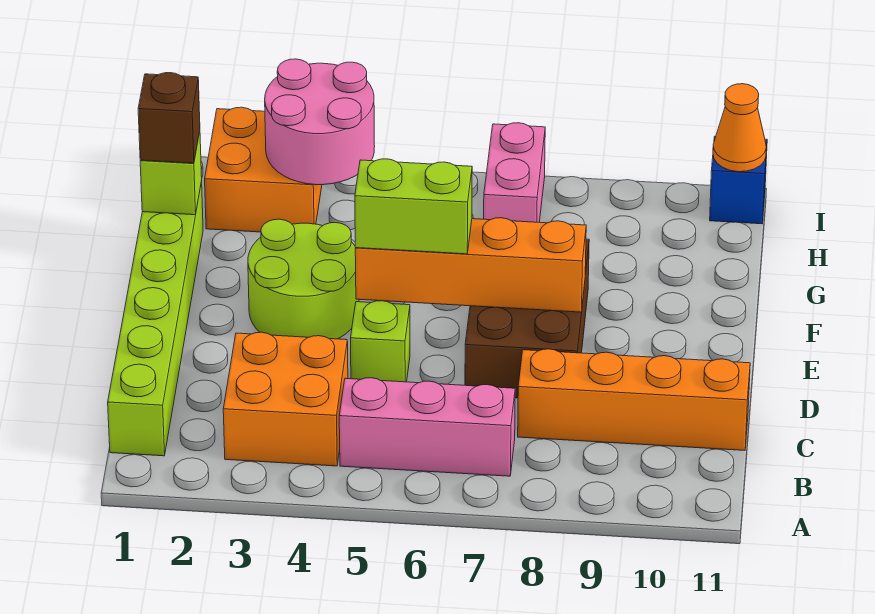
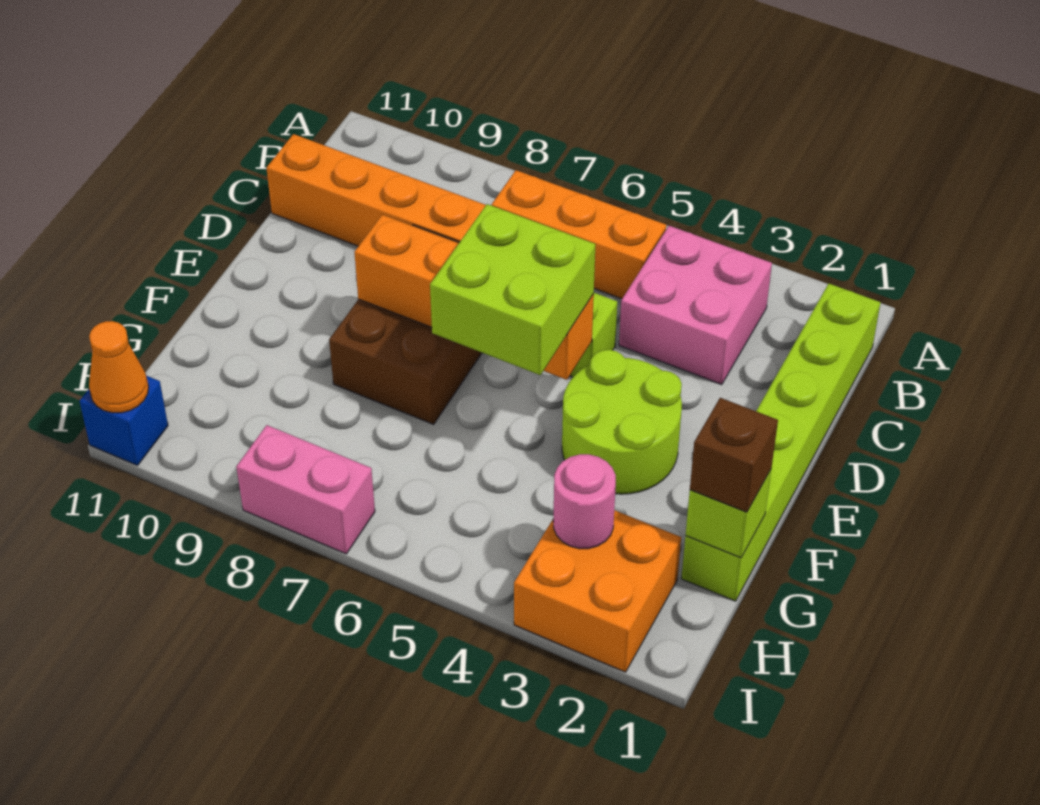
orange 2x2 brick [223,332,348,466] -> pink 2x2 brick [619,226,772,385]
pink 1x3 brick [339,378,515,476] -> orange 1x3 brick [491,170,666,299]
lime 1x2 brick [355,159,472,254] -> lime 2x2 brick [430,204,596,375]
pink 2x2 round brick [265,59,375,185] -> pink 1x1 round brick [553,454,616,549]
pink 1x2 brick [484,123,545,222] -> pink 1x2 brick turned to [236,425,375,554]

